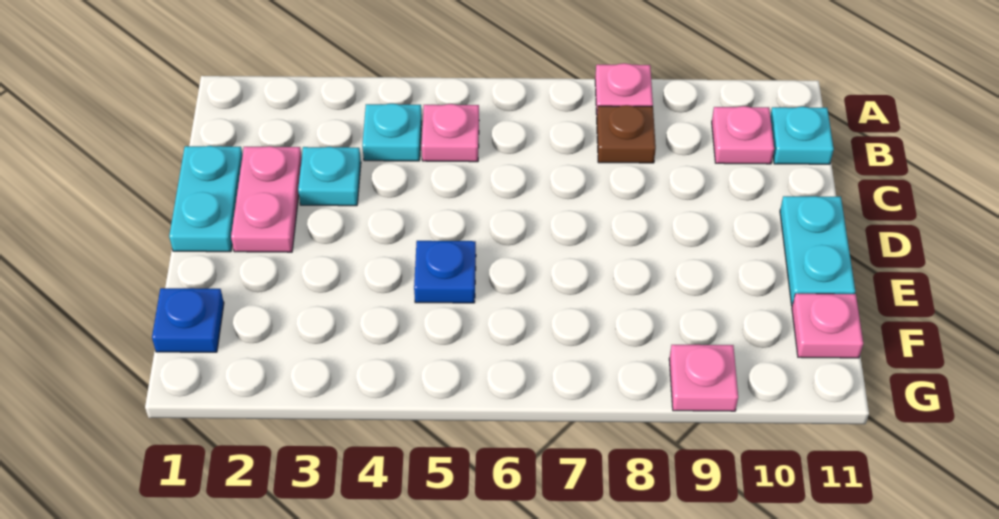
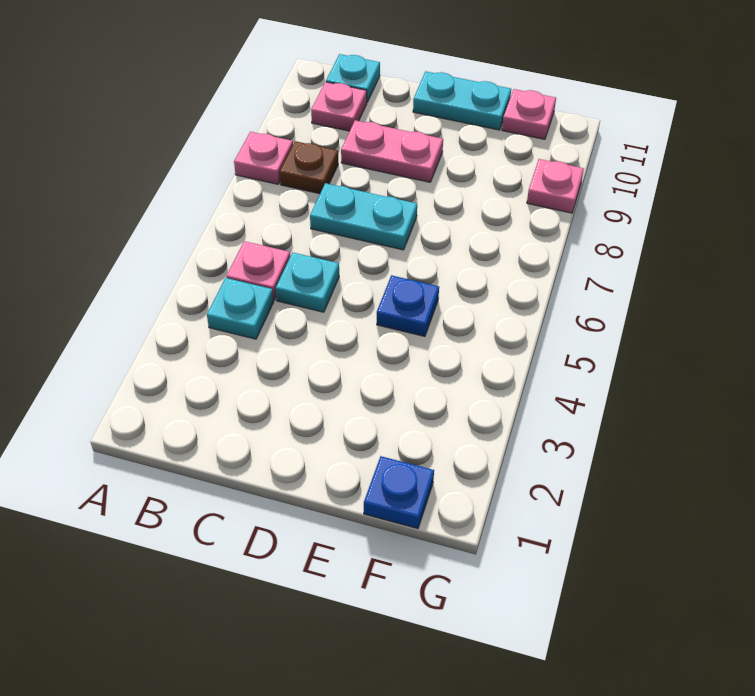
cyan 1x2 plate [169,146,243,252] -> cyan 1x2 plate moved to [310,183,417,250]
pink 1x2 plate [231,146,302,252] -> pink 1x2 plate moved to [341,120,443,182]
cyan 1x1 plate [298,147,361,206] -> cyan 1x1 plate moved to [276,252,339,312]

